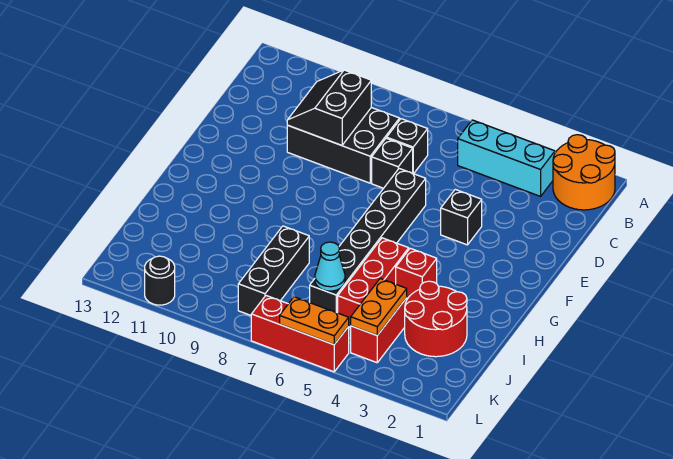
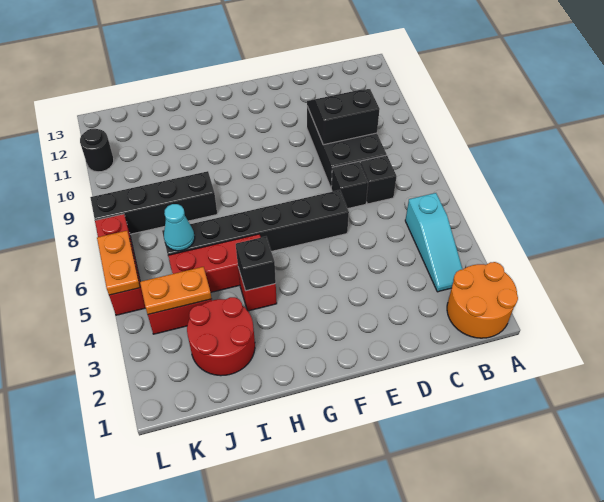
cyan 1x3 brick [458,120,555,196] -> cyan 1x3 slope [405,193,463,292]
black 1x1 brick [441,189,482,245] -> black 1x1 brick moved to [236,237,276,291]
black 1x3 brick [238,226,309,315] -> black 1x4 brick [90,171,217,234]

